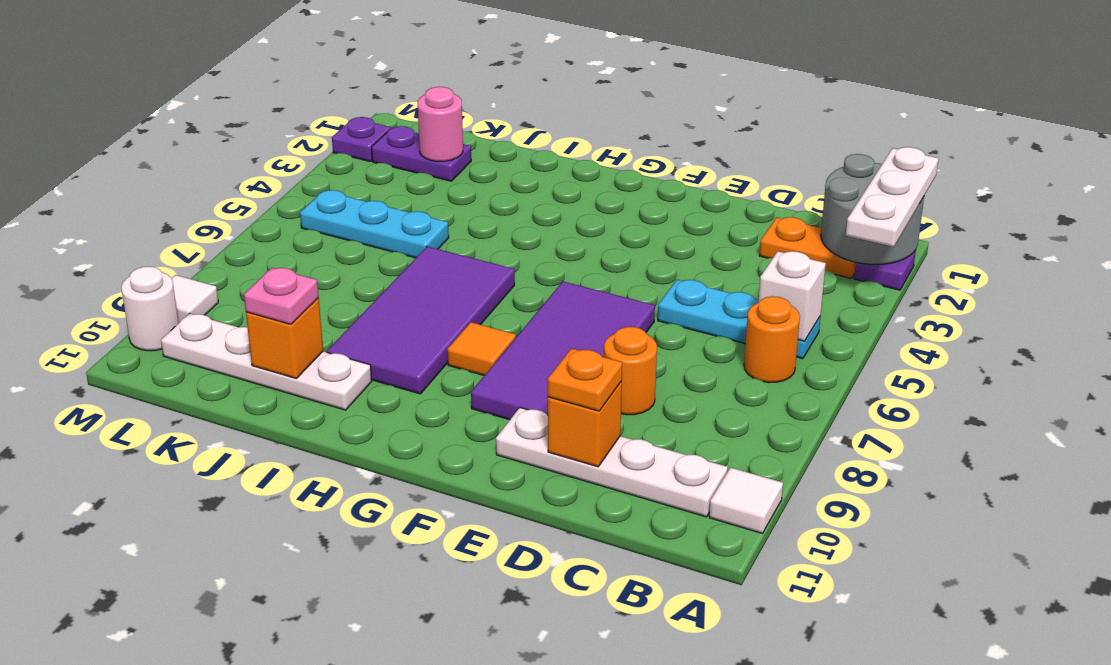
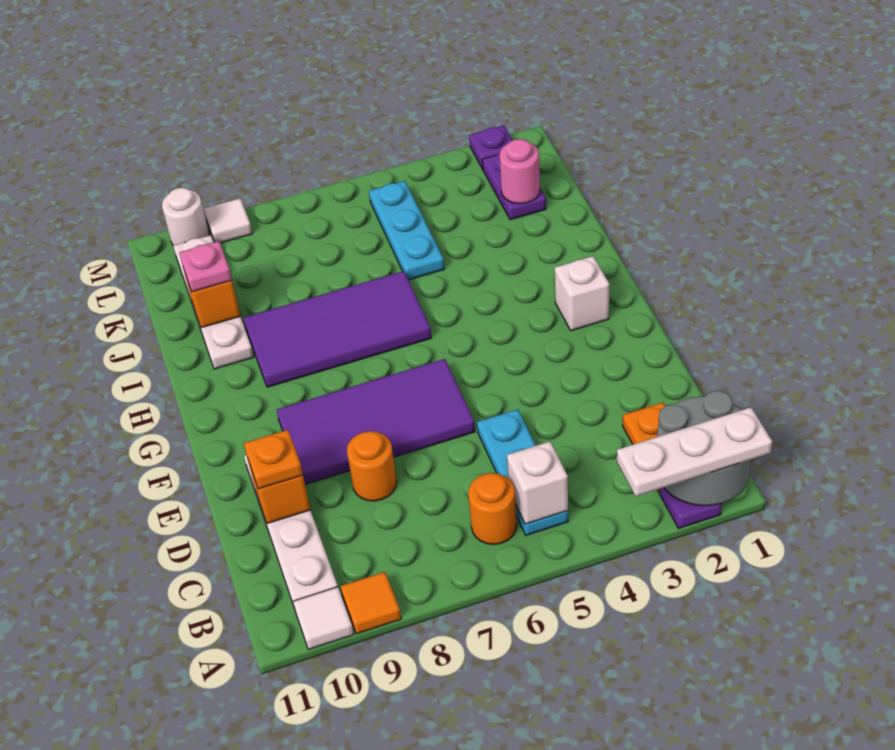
none -> white 1x1 brick [555,256,609,331]
orange 1x1 tile [447,322,516,375] -> orange 1x1 tile moved to [341,572,401,634]

